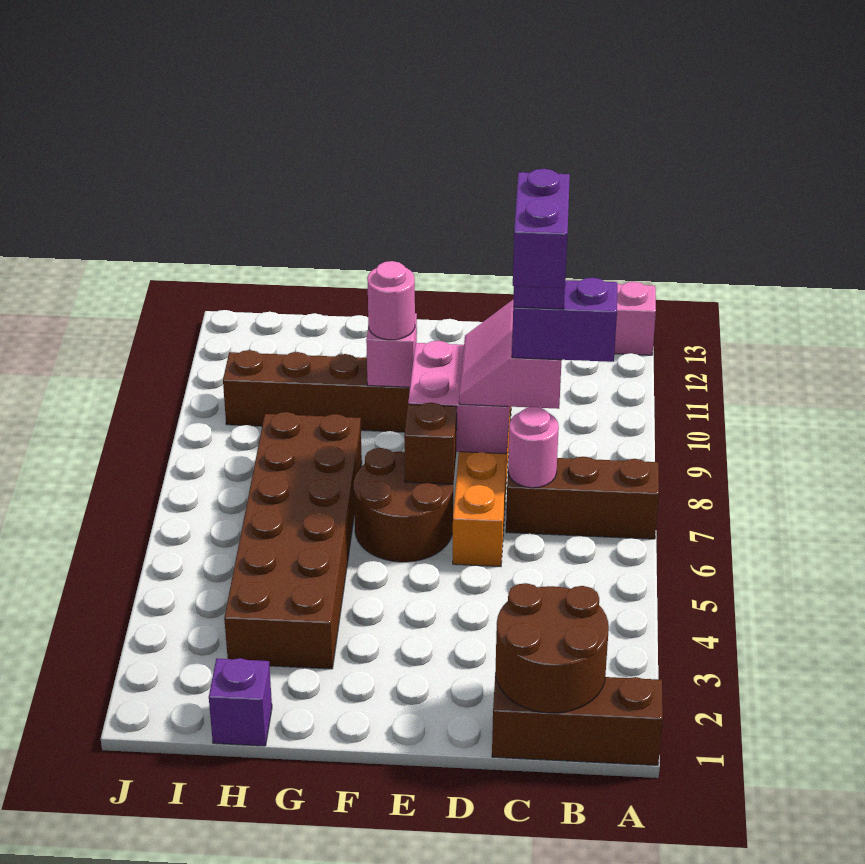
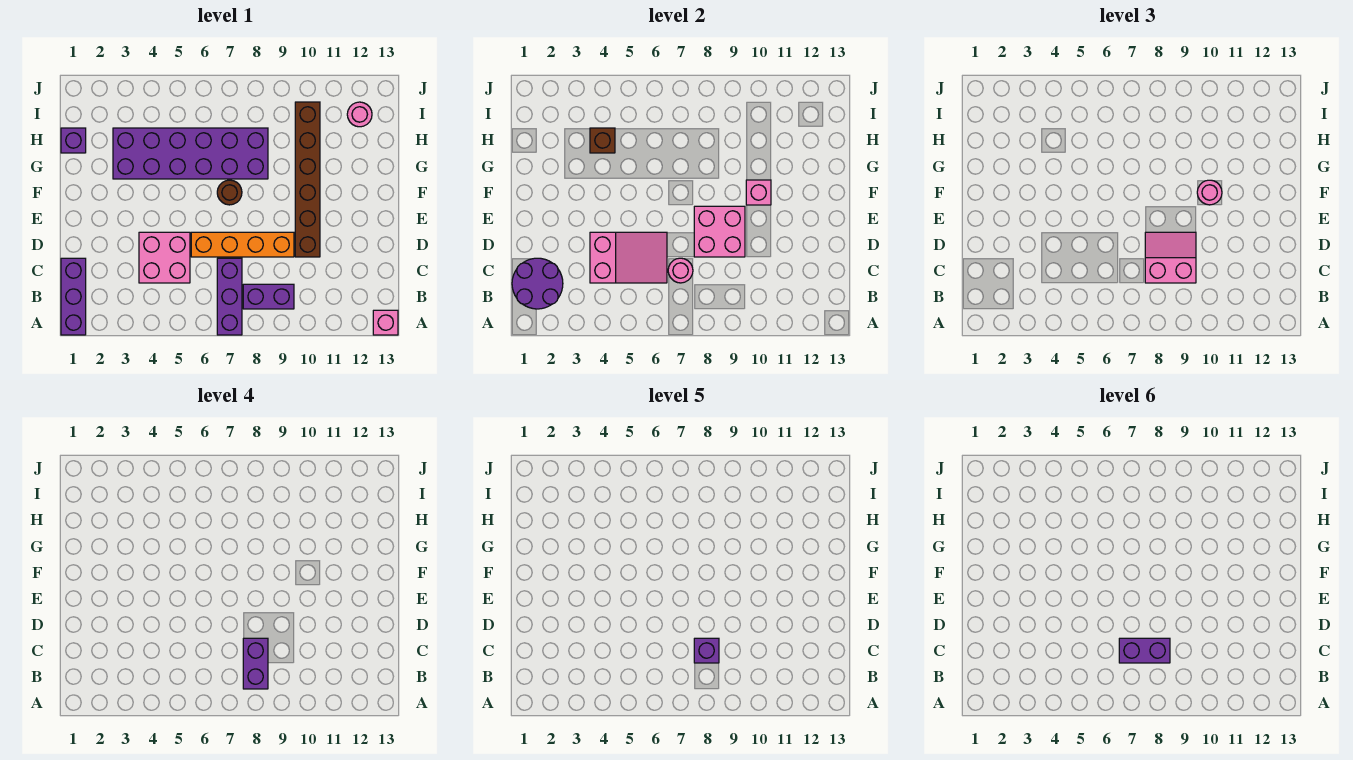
brown 1x3 brick [492,672,663,765] -> purple 1x3 brick [61,258,86,335]
brown 1x3 brick [506,457,659,539] -> purple 1x3 brick [217,258,242,335]
brown 2x2 round brick [496,583,609,713] -> purple 2x2 round brick [512,258,563,309]
none -> purple 1x2 brick [243,284,294,309]
none -> pink 2x2 brick [139,232,190,283]
none -> pink 2x3 slope [590,232,667,283]
brown 2x2 round brick [354,448,453,562] -> brown 1x1 round brick [217,180,242,205]
brown 1x1 brick [404,402,457,484] -> brown 1x1 brick moved to [590,128,615,153]
brown 2x6 brick [224,412,362,669] -> purple 2x6 brick [113,128,268,179]
none -> pink 1x1 round brick [347,102,372,127]

